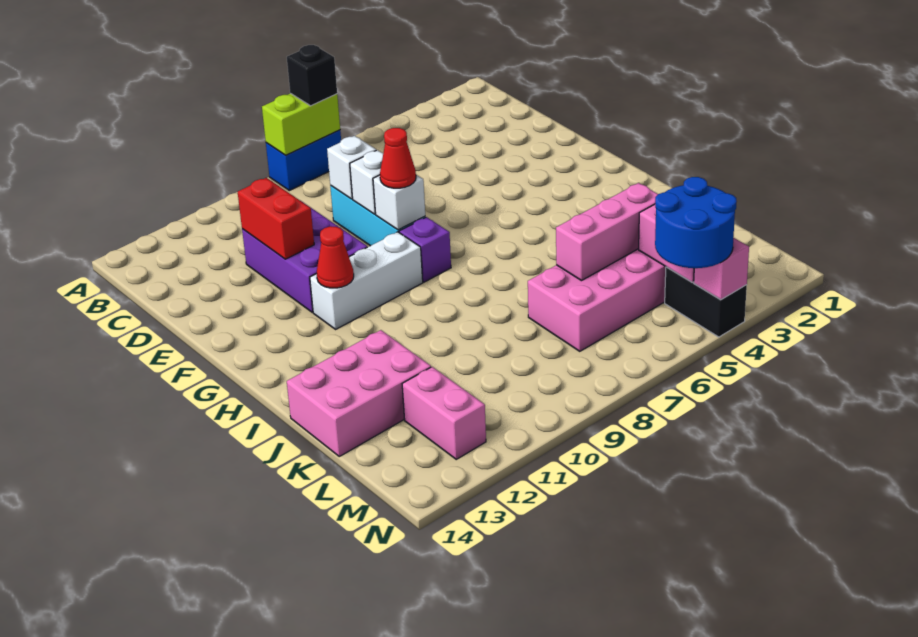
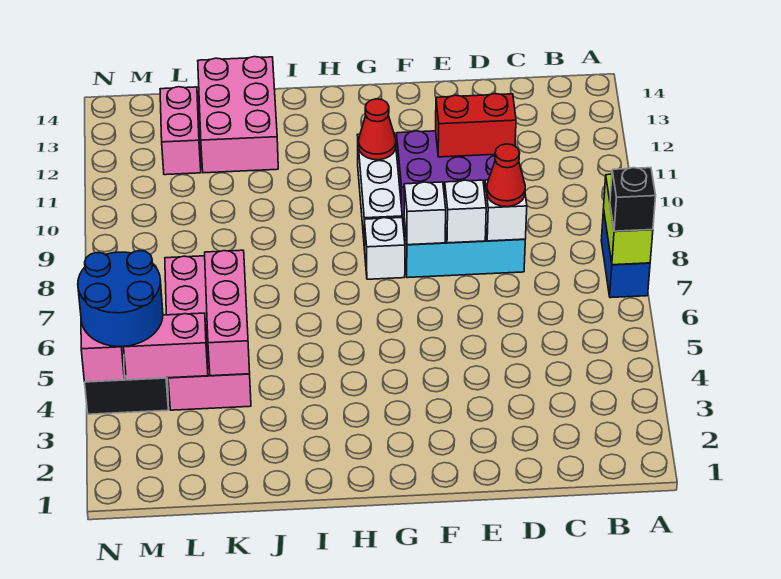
red 1x1 cone [380,128,416,188] -> red 1x1 cone moved to [487,144,525,207]
purple 1x1 brick [399,217,451,282] -> white 1x1 brick [364,218,405,279]
pink 1x2 brick [402,367,486,459] -> pink 1x2 brick turned to [160,87,201,175]

